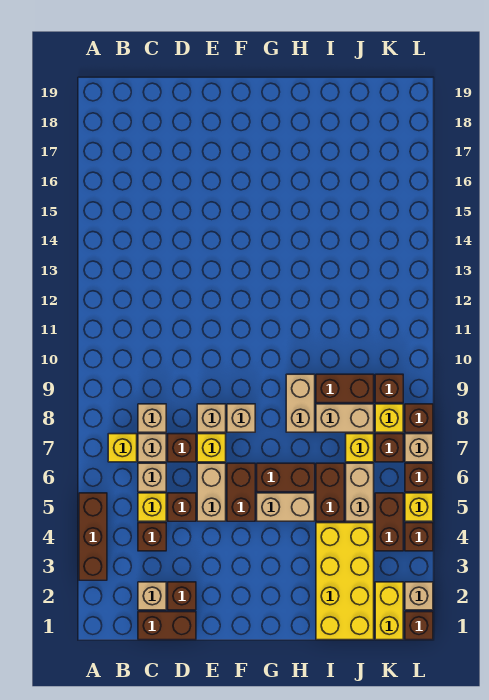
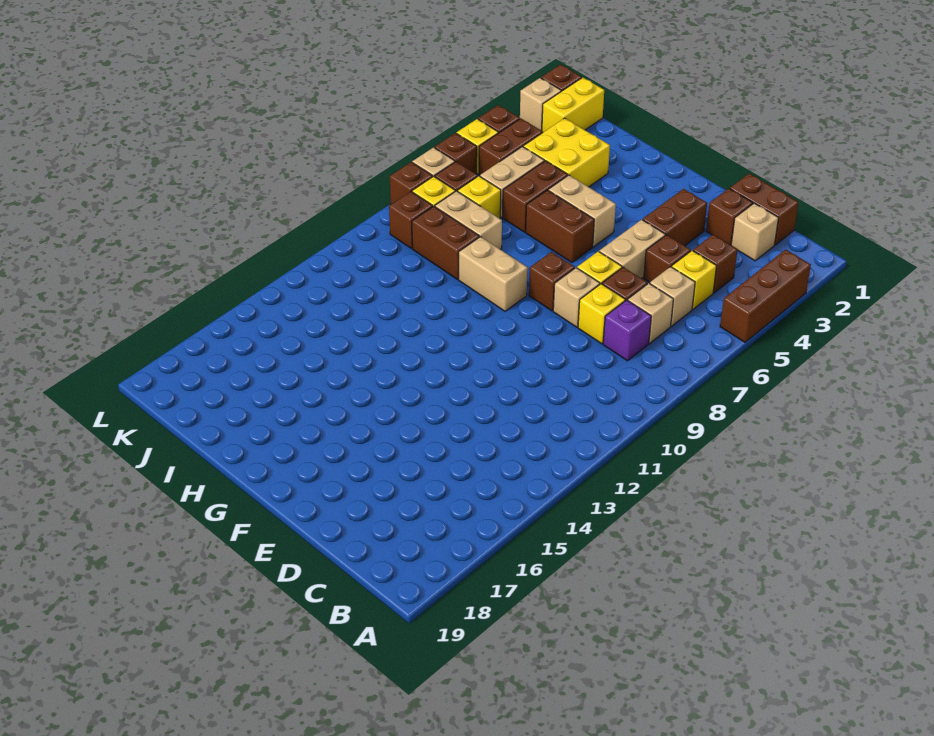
yellow 1x1 brick [108,434,137,462] -> yellow 1x1 brick moved to [578,284,625,344]
tan 1x1 brick [138,404,166,432] -> purple 1x1 brick [603,300,651,361]
brown 1x2 brick [227,463,255,521] -> brown 1x2 brick moved to [643,189,707,246]
tan 1x1 brick [227,404,255,432] -> brown 1x1 brick [529,252,575,311]
tan 1x2 brick [286,374,315,432] -> tan 1x2 brick turned to [459,237,528,311]
yellow 2x4 brick [316,523,374,640] -> yellow 2x2 brick [523,118,610,187]

